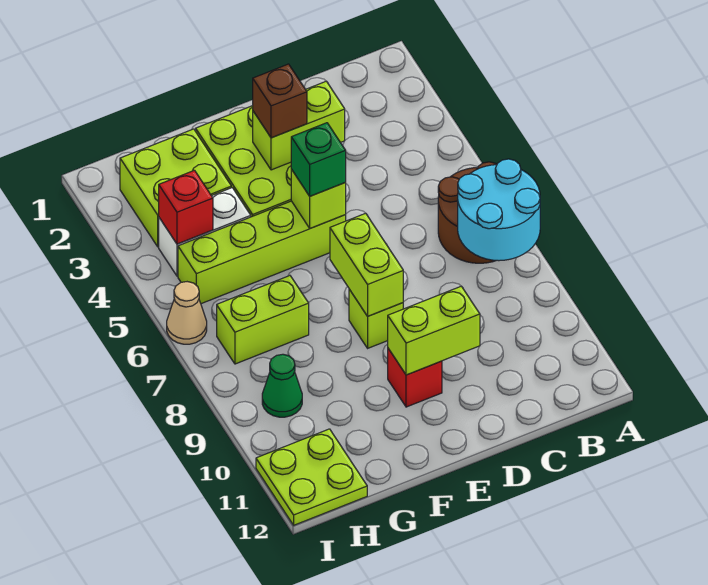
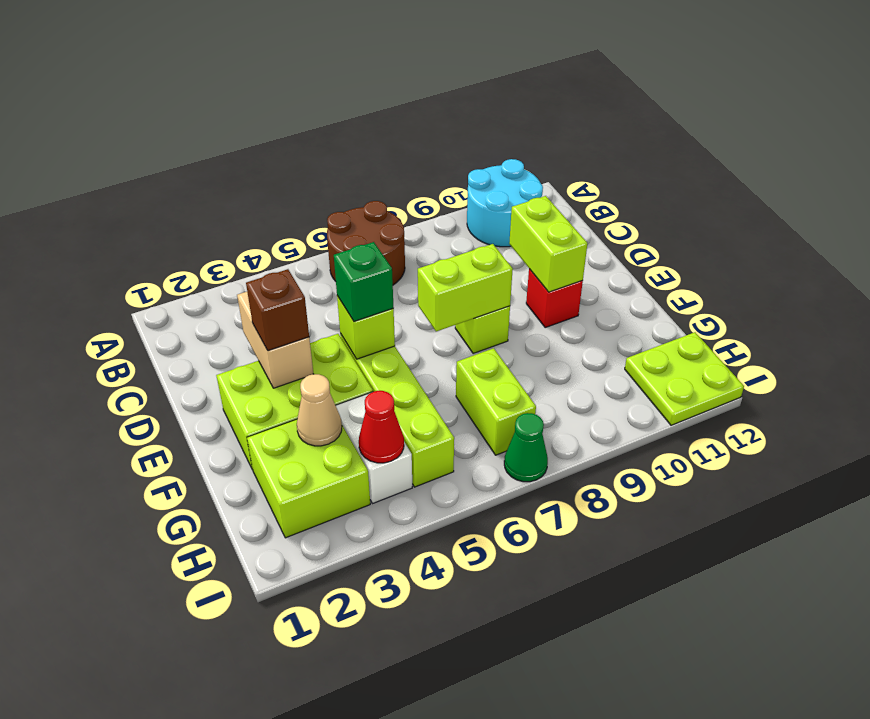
cyan 2x2 round brick [458,159,540,261] -> cyan 2x2 round brick moved to [467,159,543,247]
lime 1x2 brick [253,81,345,170] -> tan 1x2 brick [237,292,313,388]
red 1x1 brick [159,170,213,244] -> red 1x1 cone [359,391,404,463]
green 1x1 cone [262,354,302,417] -> green 1x1 cone moved to [504,413,548,482]
tan 1x1 cone [167,282,207,344] -> tan 1x1 cone moved to [297,374,342,446]

